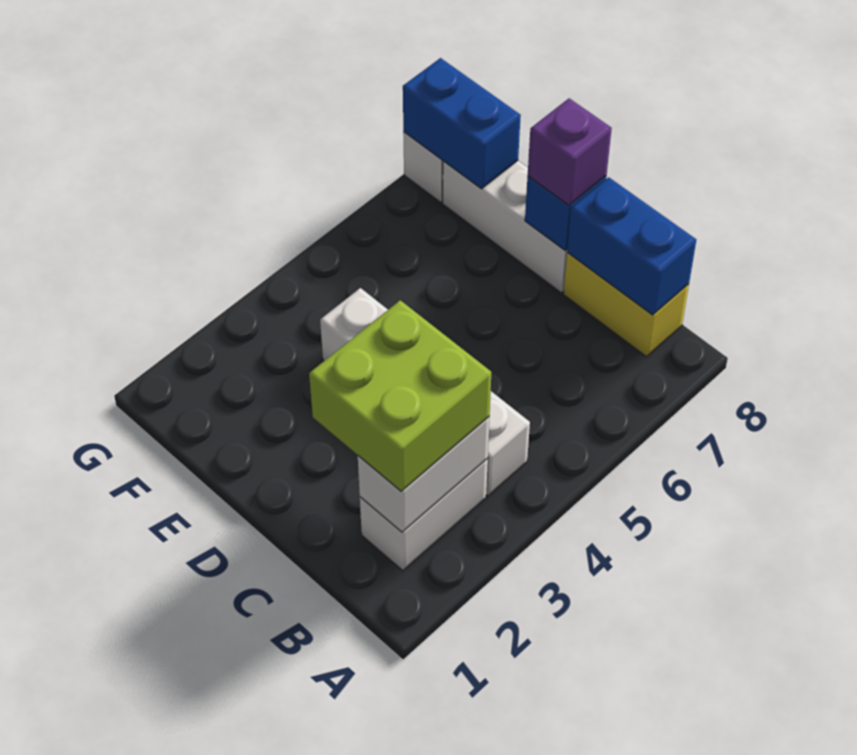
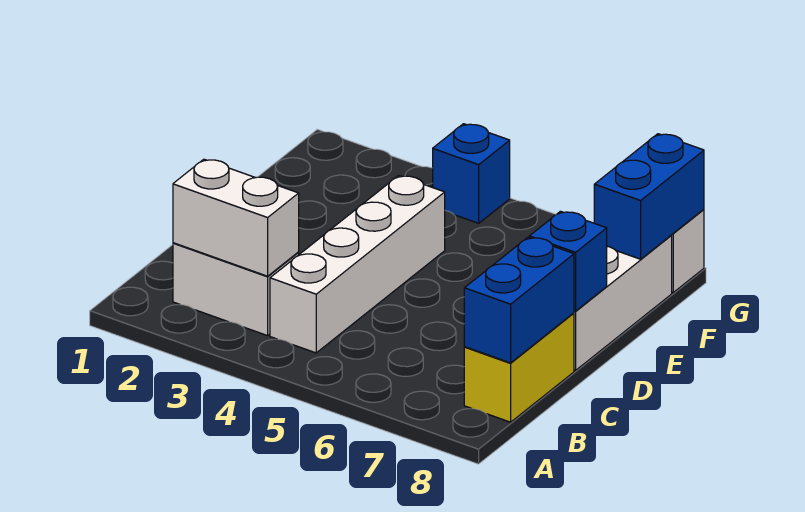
lime 2x2 brick [309,300,491,491] -> none
purple 1x1 brick [528,98,612,205] -> none
none -> blue 1x1 brick [433,124,510,223]

